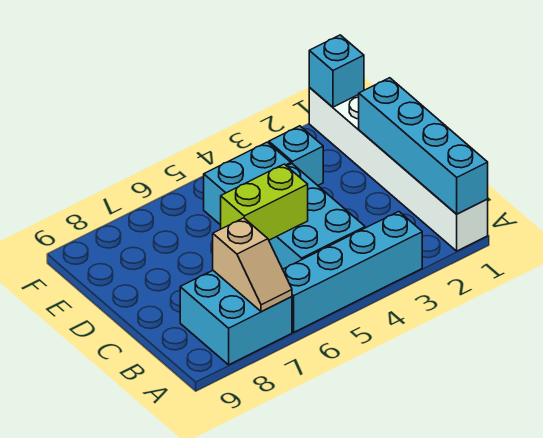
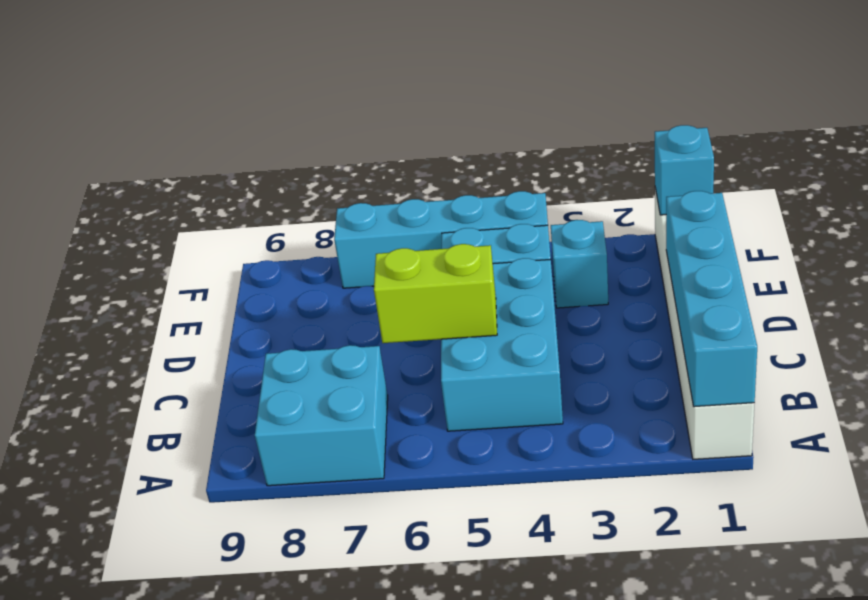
cyan 1x4 brick [283,212,422,332] -> cyan 1x4 brick moved to [334,191,548,288]
tan 1x2 slope [213,218,292,312] -> none

